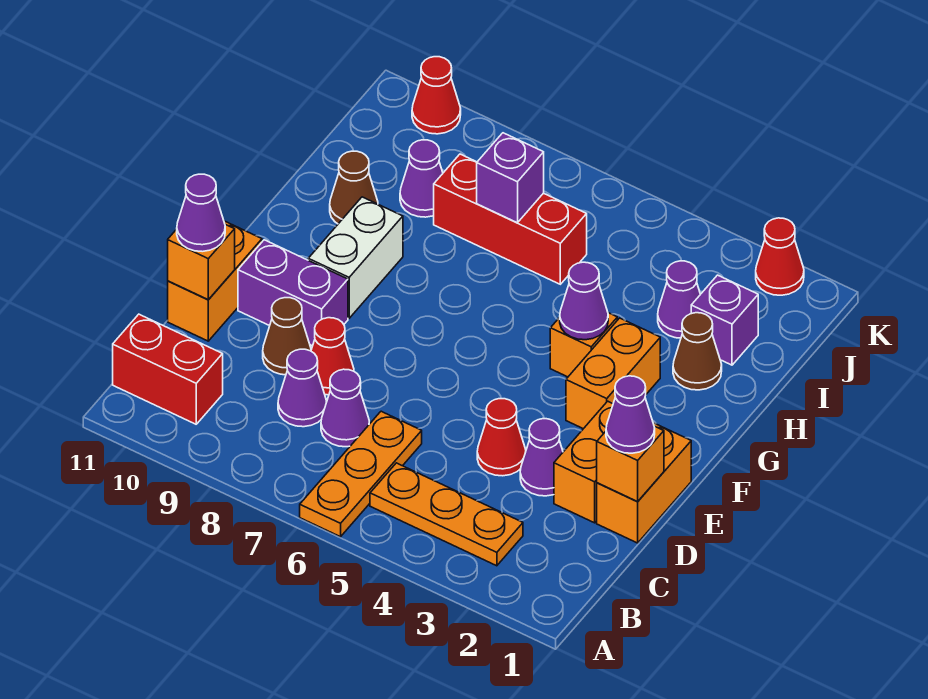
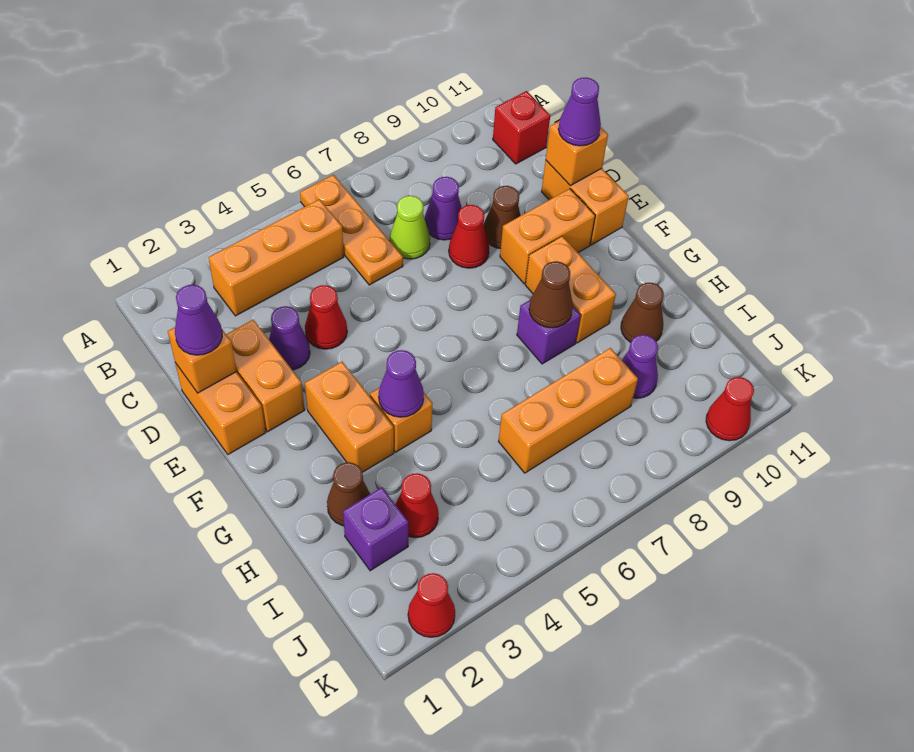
orange 1x3 plate [370,463,523,566] -> orange 1x3 brick [208,199,344,316]
red 1x2 brick [113,314,223,424] -> red 1x1 brick [493,91,550,164]
purple 1x1 cone [321,369,369,447] -> lime 1x1 cone [390,196,430,259]
purple 1x2 brick [238,240,348,346] -> orange 1x2 brick [500,189,595,284]
white 1x2 brick [308,197,403,318] -> orange 1x2 brick [525,236,616,343]
none -> brown 1x1 cone [529,261,573,328]
purple 1x1 cone [658,261,700,338] -> red 1x1 cone [395,473,439,538]
red 1x3 brick [434,154,587,284] -> orange 1x3 brick [499,348,638,473]
purple 1x1 brick [477,133,544,223] -> purple 1x1 brick moved to [517,300,581,364]

